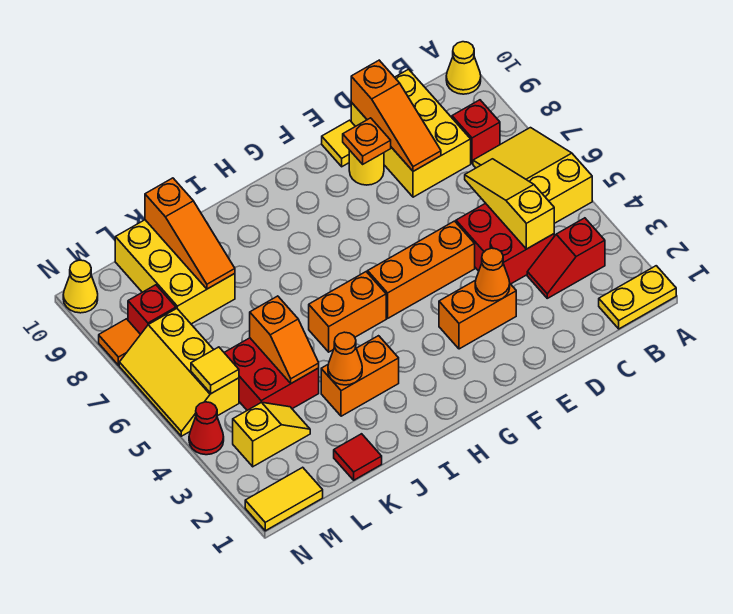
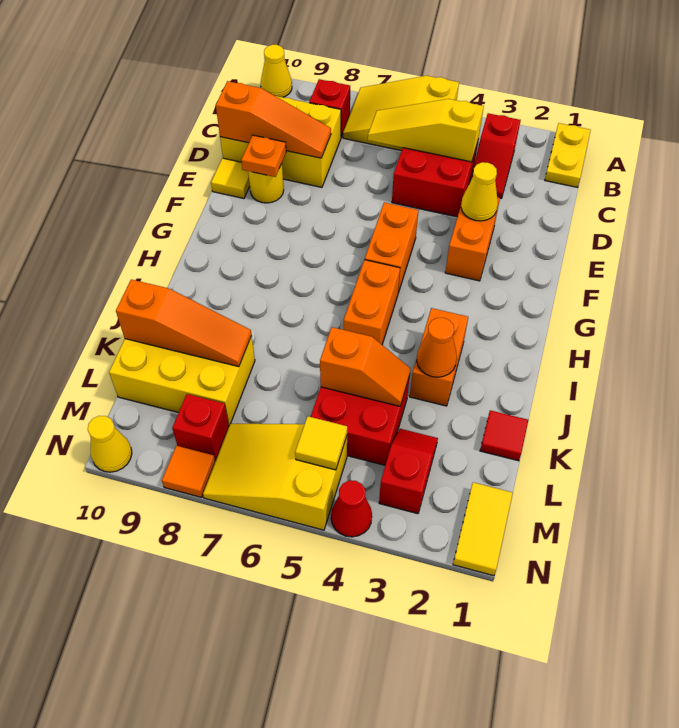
orange 1x1 cone [475,248,510,301] -> yellow 1x1 cone [461,162,498,221]
orange 1x3 brick [368,221,475,318] -> orange 1x2 brick [365,202,418,293]
yellow 1x2 slope [233,402,310,467] -> red 1x2 slope [379,429,438,514]
yellow 2x3 slope [119,309,239,436] -> yellow 2x3 slope turned to [203,424,347,530]

